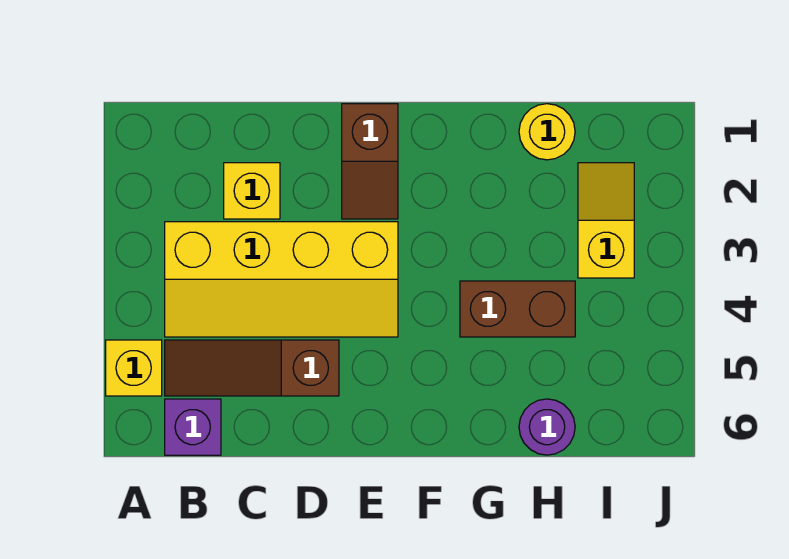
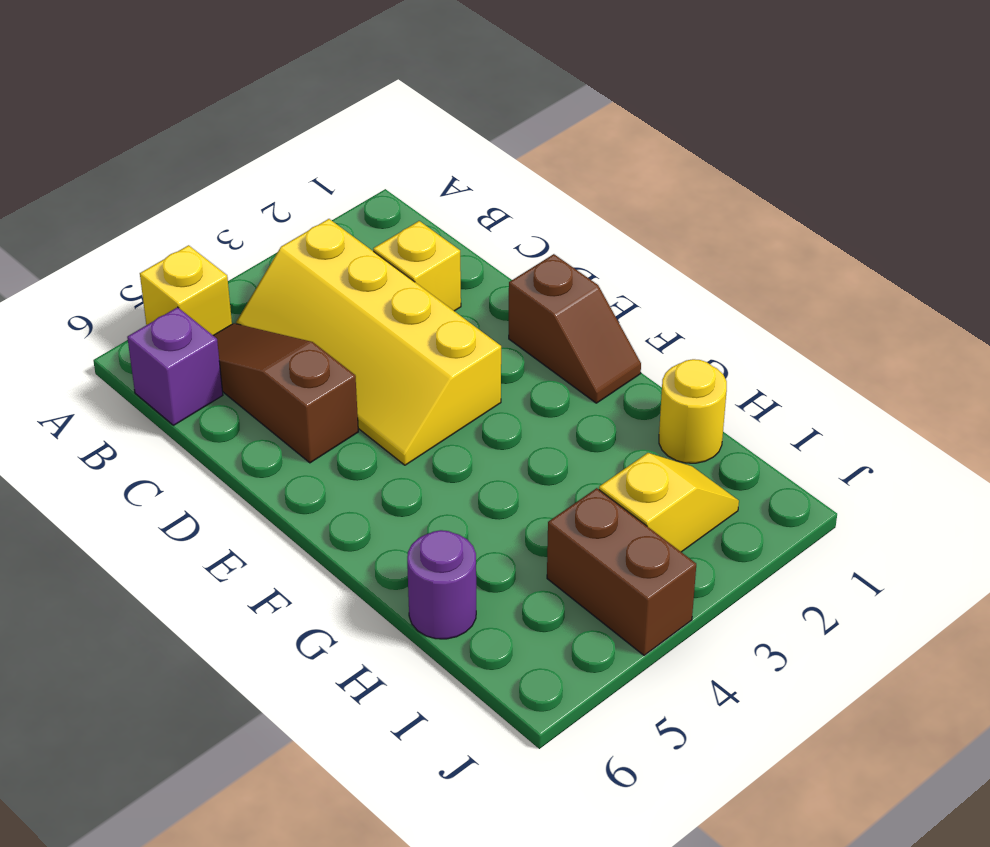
brown 1x2 slope [342,104,398,219] -> brown 1x2 slope turned to [509,254,641,403]
brown 1x2 brick [460,281,575,337] -> brown 1x2 brick moved to [547,488,696,655]

